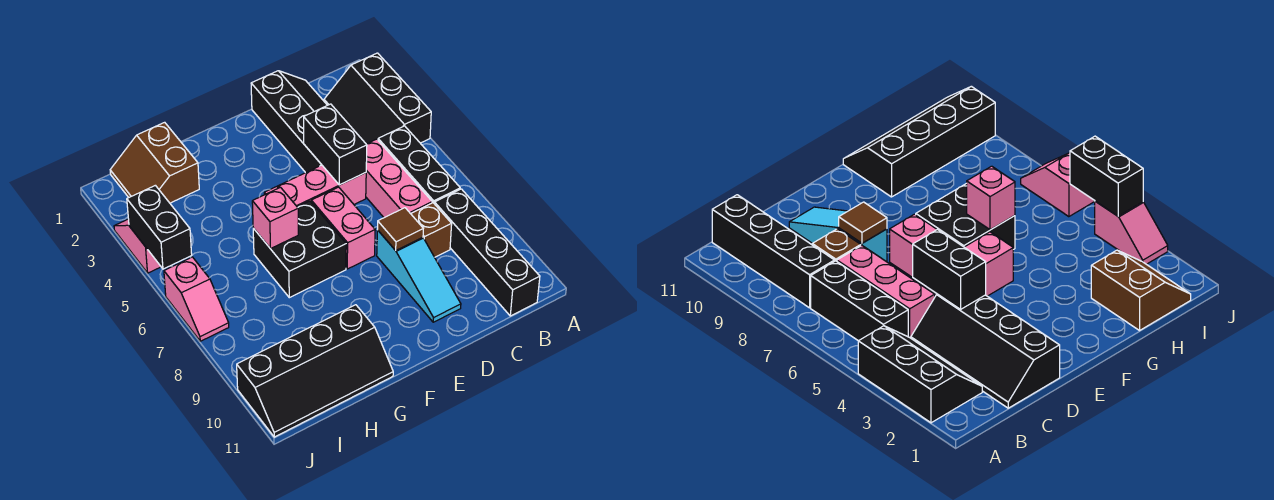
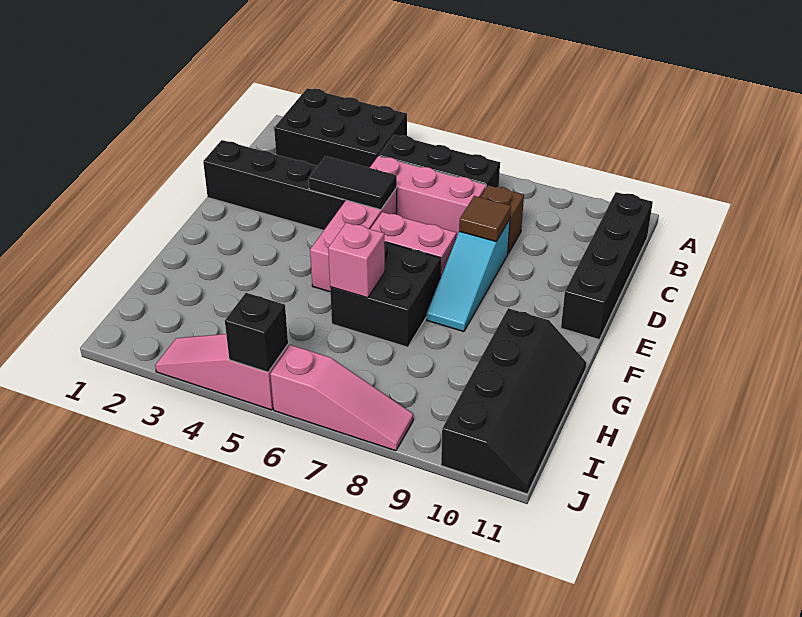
black 2x3 slope [324,53,431,144] -> black 2x3 brick [274,88,407,168]
black 1x4 brick [434,189,540,316] -> black 1x4 brick turned to [561,192,653,340]
black 1x2 brick [304,104,367,185] -> black 1x2 tile [309,156,397,210]
cyan 1x3 slope [377,230,461,322] -> cyan 1x3 slope turned to [427,219,510,331]
brown 2x2 slope [110,122,199,203] -> none
pink 1x2 slope [114,219,161,273] -> pink 1x3 slope [155,334,288,410]
black 1x2 brick [127,185,192,269] -> black 1x1 brick [225,293,288,372]
pink 1x2 slope [164,257,229,341] -> pink 1x3 slope [270,345,413,451]

